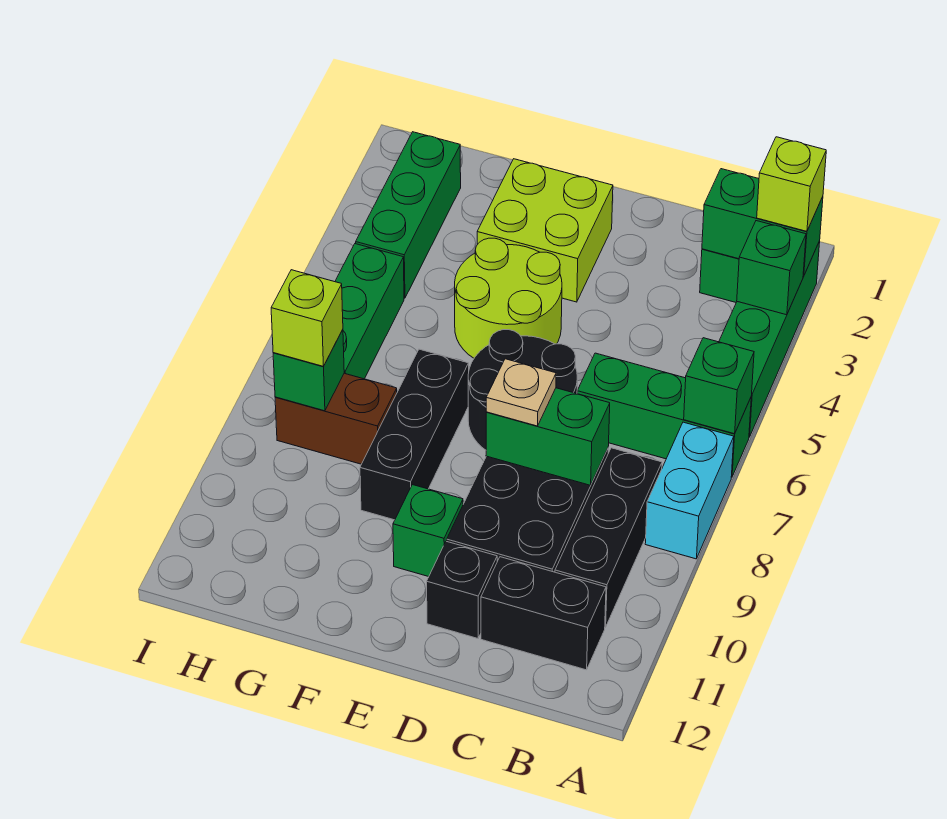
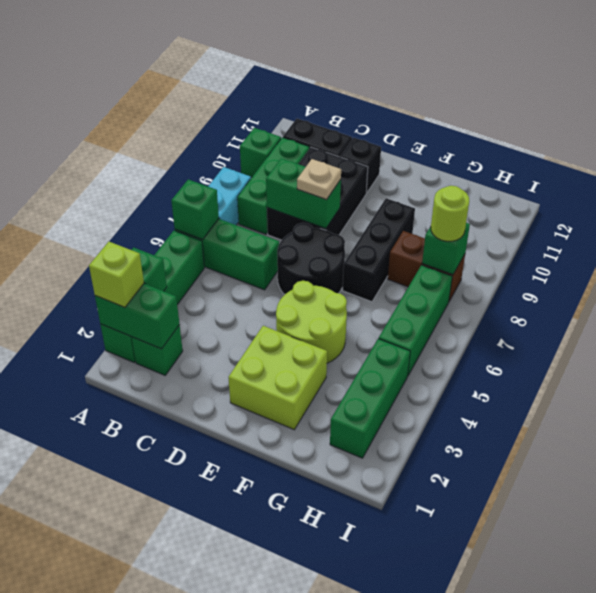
black 1x3 brick [555,448,662,627] -> green 1x3 brick [237,137,309,234]
green 1x1 brick [393,485,463,577] -> green 1x1 brick moved to [240,128,281,177]
lime 1x1 brick [271,270,343,366] -> lime 1x1 round brick [431,185,469,241]

